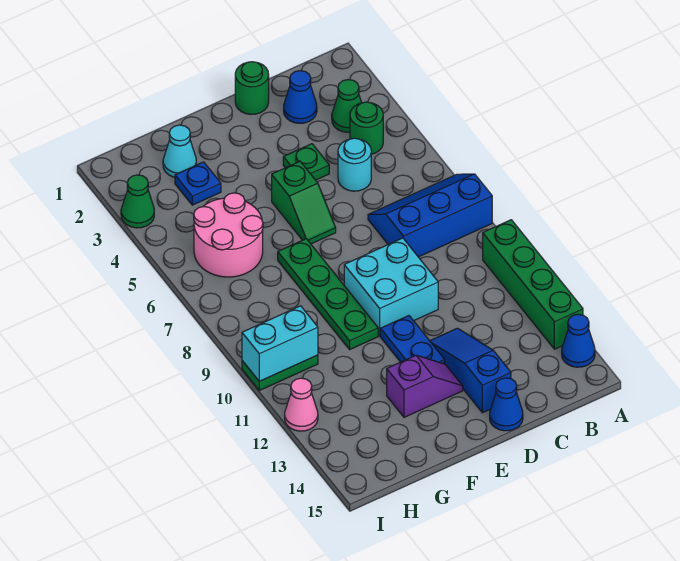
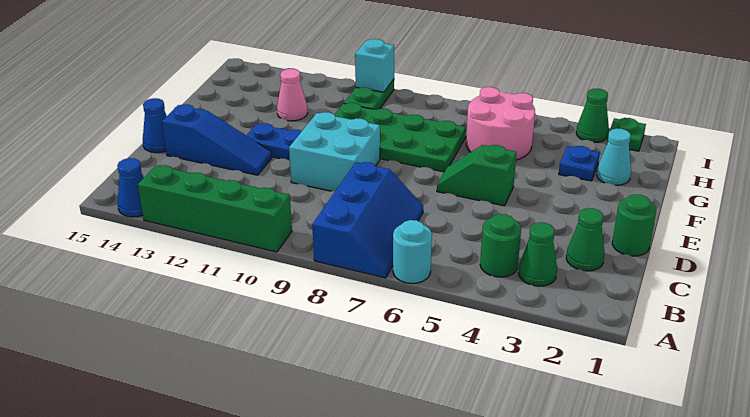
blue 1x1 cone [284,71,317,123] -> green 1x1 cone [566,208,605,271]
cyan 1x1 round brick [338,138,371,191] -> cyan 1x1 round brick moved to [393,220,432,284]
green 1x1 plate [283,144,329,180] -> green 1x1 plate moved to [607,118,646,151]
purple 1x2 slope [387,355,463,417] -> none
green 1x4 plate [278,239,378,349] -> green 2x4 plate [335,103,466,172]
cyan 1x2 brick [242,306,318,381] -> cyan 1x1 brick [355,39,394,92]
pink 1x1 cone [285,378,318,431] -> pink 1x1 cone moved to [277,69,308,121]

